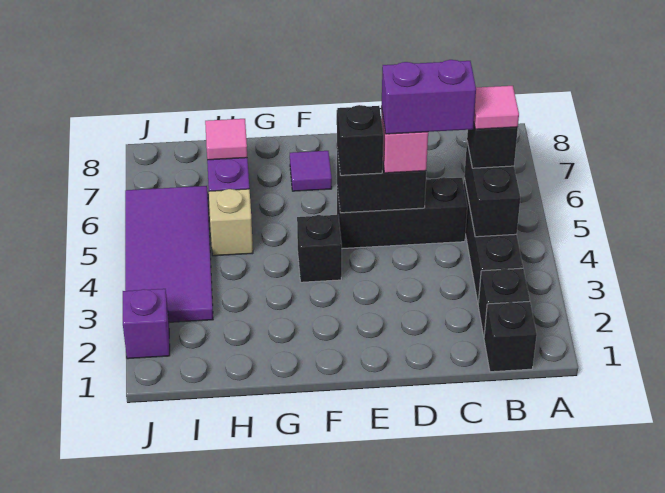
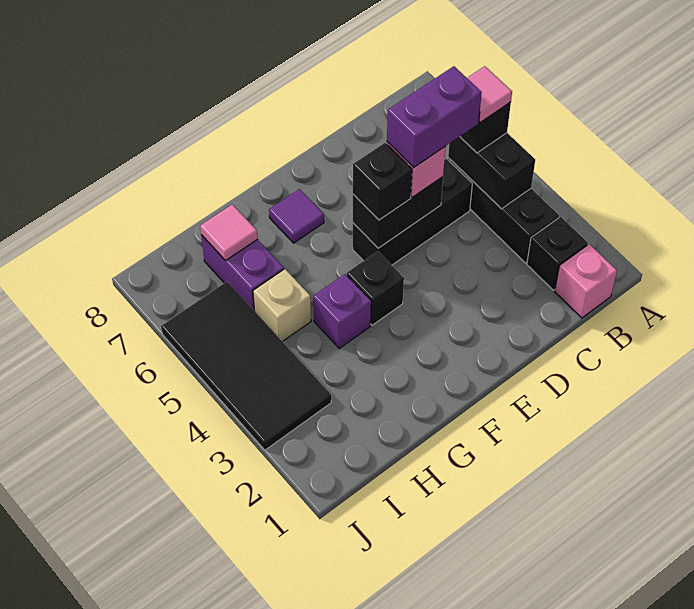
black 1x1 brick [484,301,537,372] -> pink 1x1 brick [555,244,617,318]
purple 2x4 tile [125,186,213,322] -> black 2x4 tile [161,282,331,450]
purple 1x1 brick [123,289,170,359] -> purple 1x1 brick moved to [313,274,371,348]

